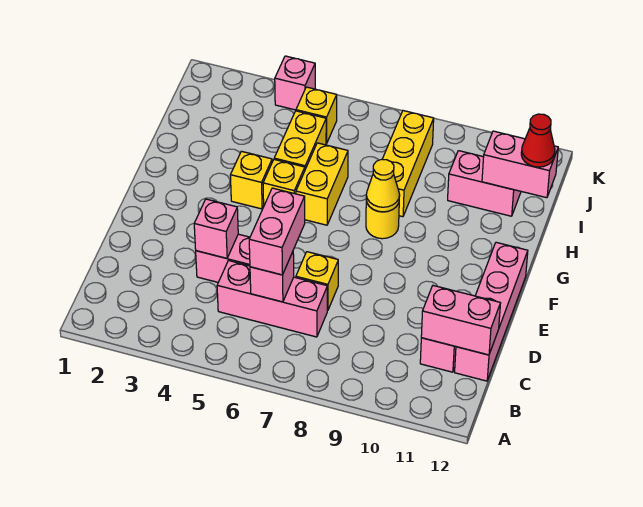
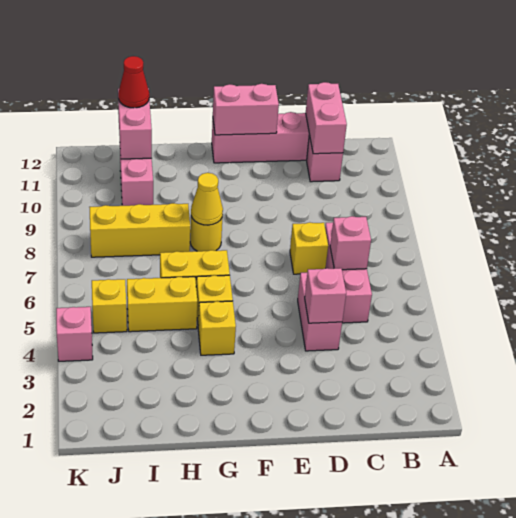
pink 1x2 brick [249,188,305,275] -> pink 1x2 brick moved to [213,84,279,135]

